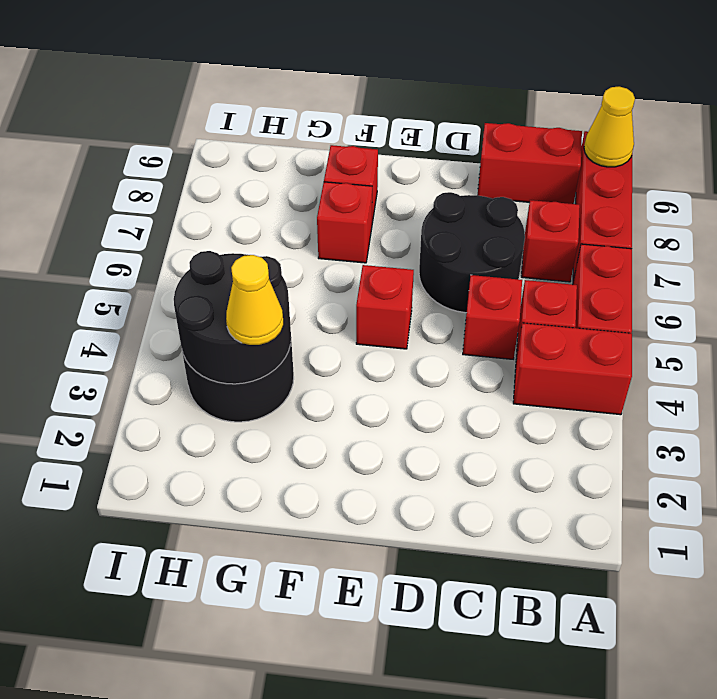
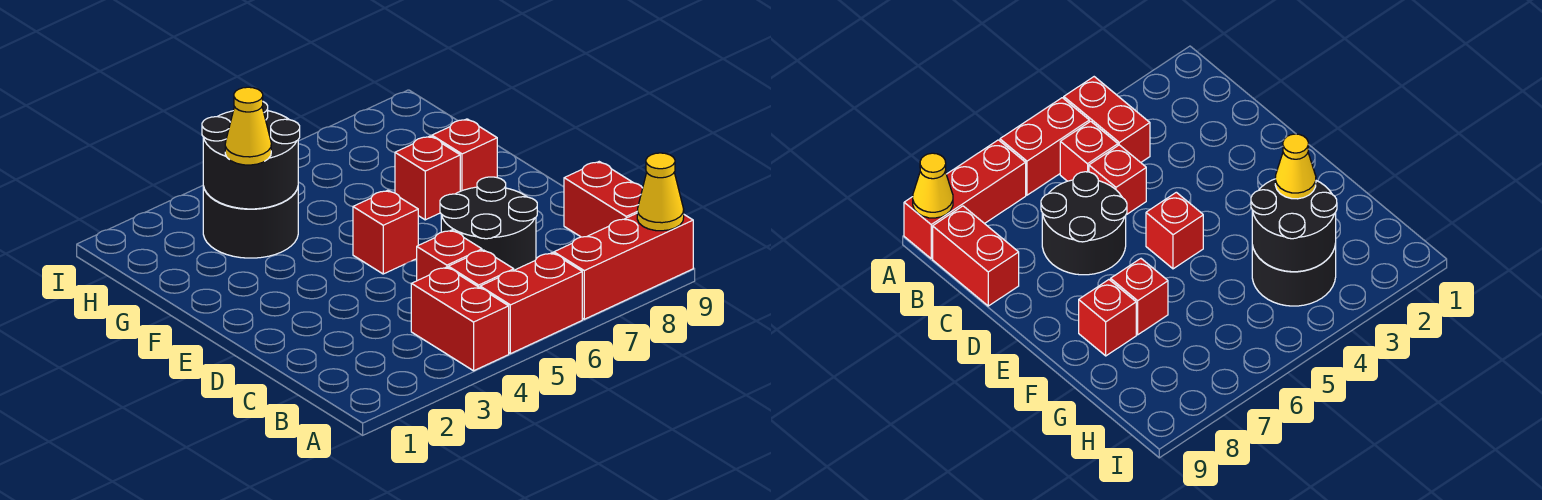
red 1x1 brick [522,200,580,282] -> none

